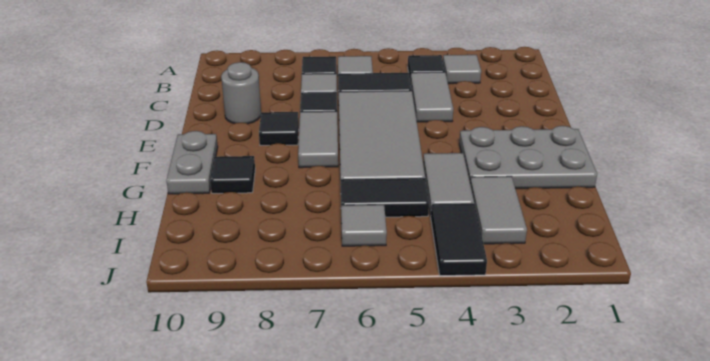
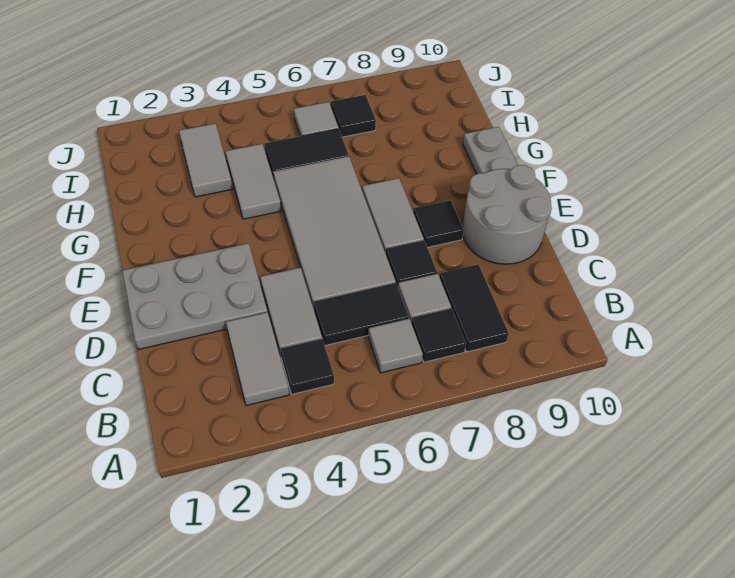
grey 1x1 tile [443,55,481,84] -> grey 1x2 tile [226,312,289,406]
grey 1x1 round brick [221,62,261,124] -> grey 2x2 round brick [462,165,552,264]
grey 2x3 plate [459,126,597,189] -> grey 2x3 plate moved to [122,243,268,350]
black 1x1 tile [210,156,255,193] -> black 1x1 tile moved to [331,95,376,137]
black 1x2 tile [431,203,487,276] -> black 1x2 tile moved to [439,264,509,352]

